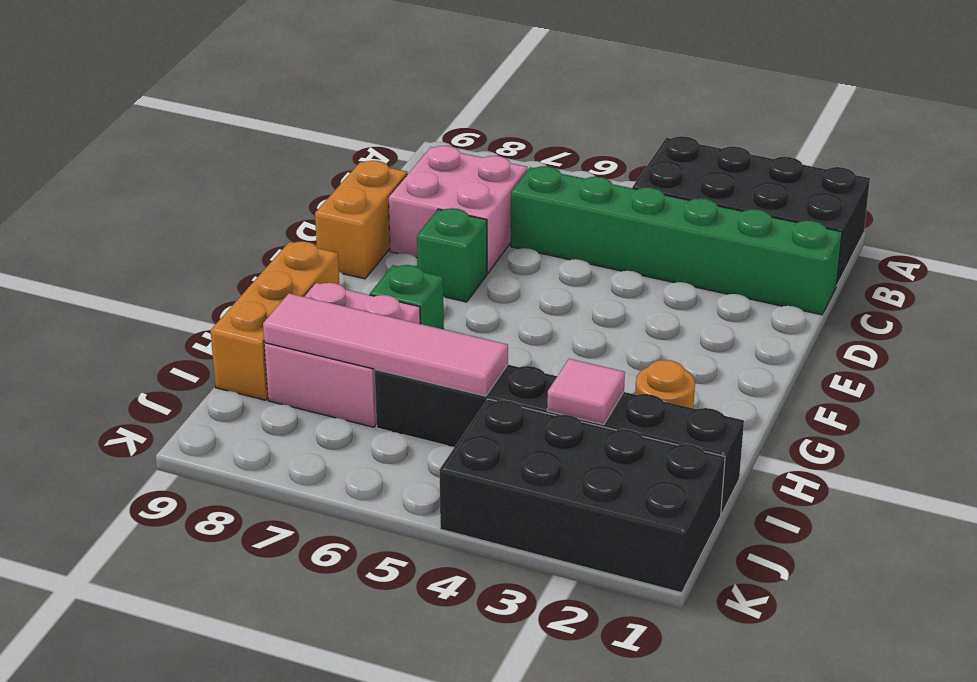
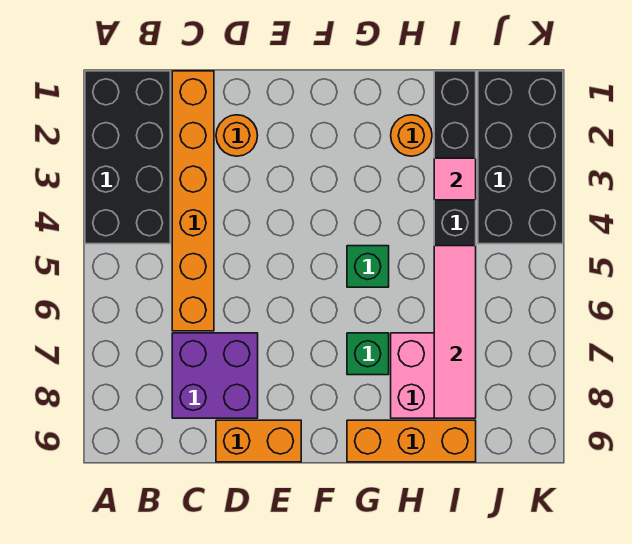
green 1x6 brick [511,166,842,315] -> orange 1x6 brick [172,71,214,331]
pink 2x2 brick [389,146,527,274] -> purple 2x2 brick [172,333,258,418]
none -> orange 1x1 round brick [216,115,258,156]
green 1x1 brick [417,208,487,302] -> green 1x1 brick moved to [347,246,389,287]

